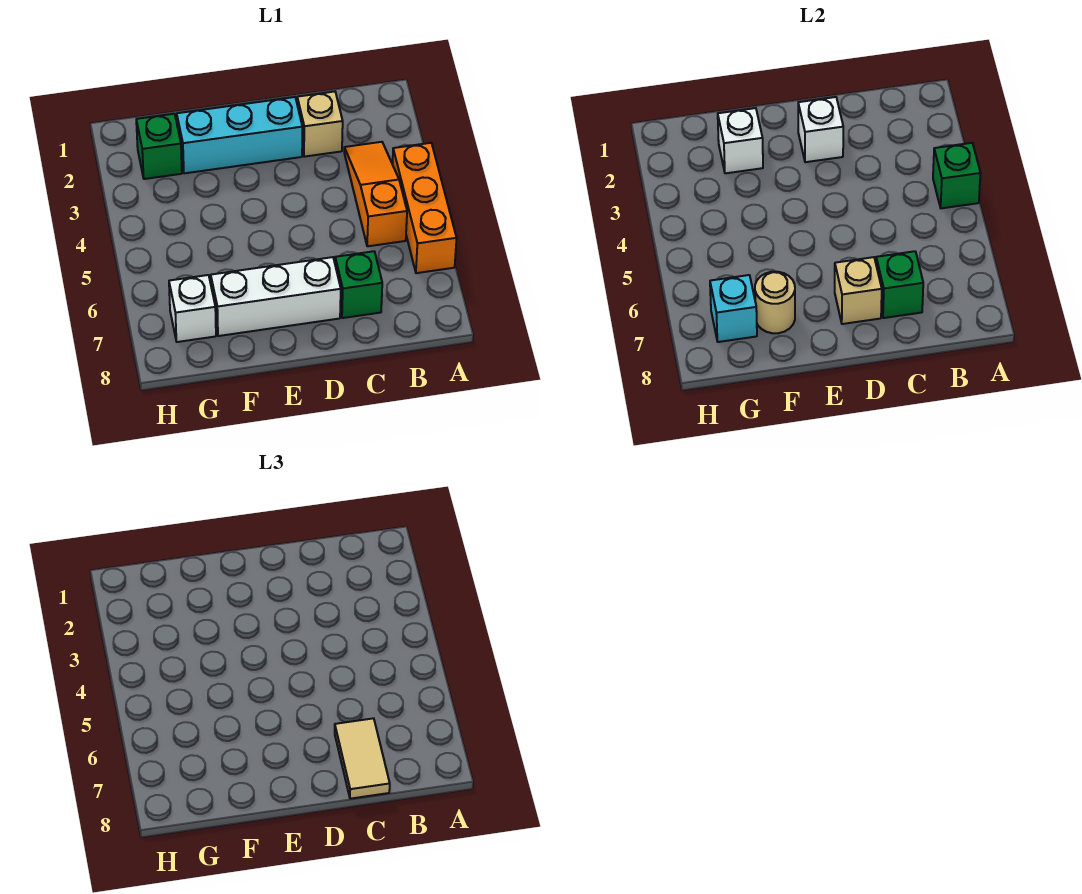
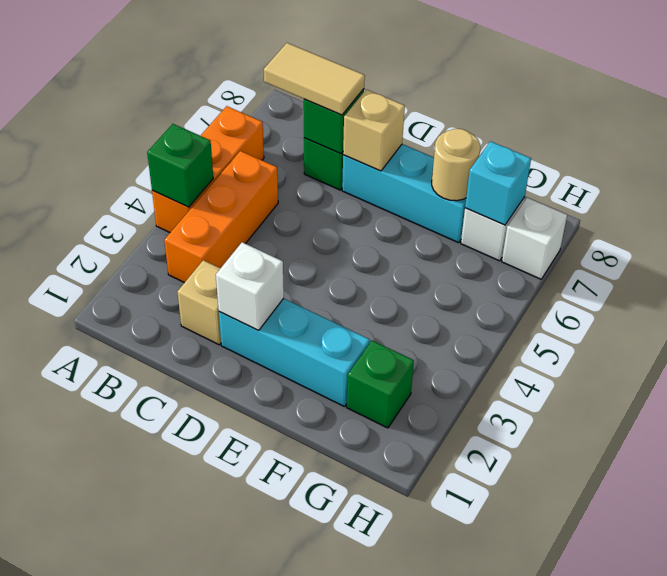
orange 1x3 slope [344,142,407,246] -> orange 1x3 brick [164,151,278,283]
tan 1x2 tile [335,718,390,799] -> tan 1x2 tile turned to [264,43,365,115]
white 1x3 brick [211,257,341,336] -> cyan 1x3 brick [342,144,466,243]
white 1x1 brick [718,108,763,173] -> white 1x1 brick moved to [502,198,567,279]

